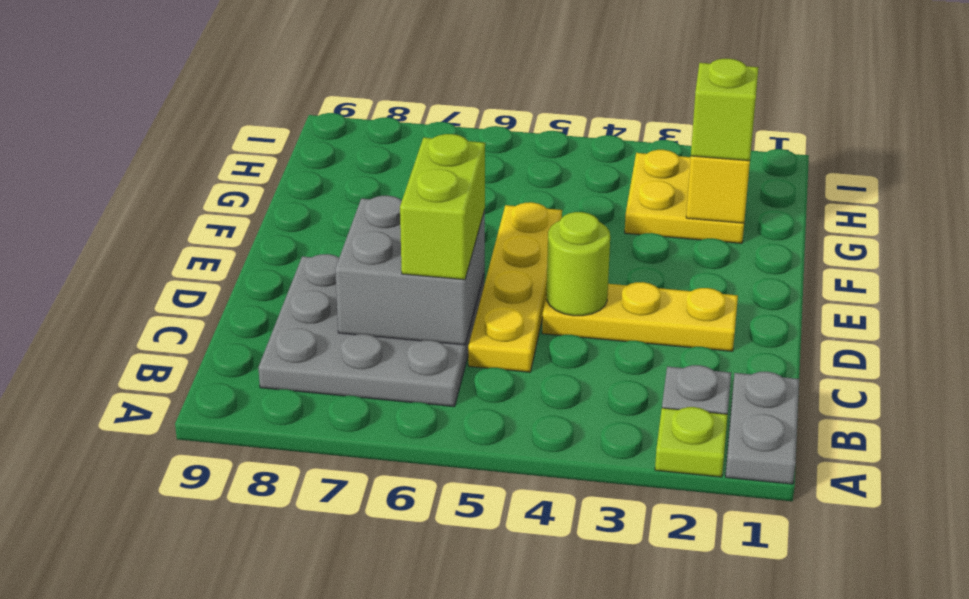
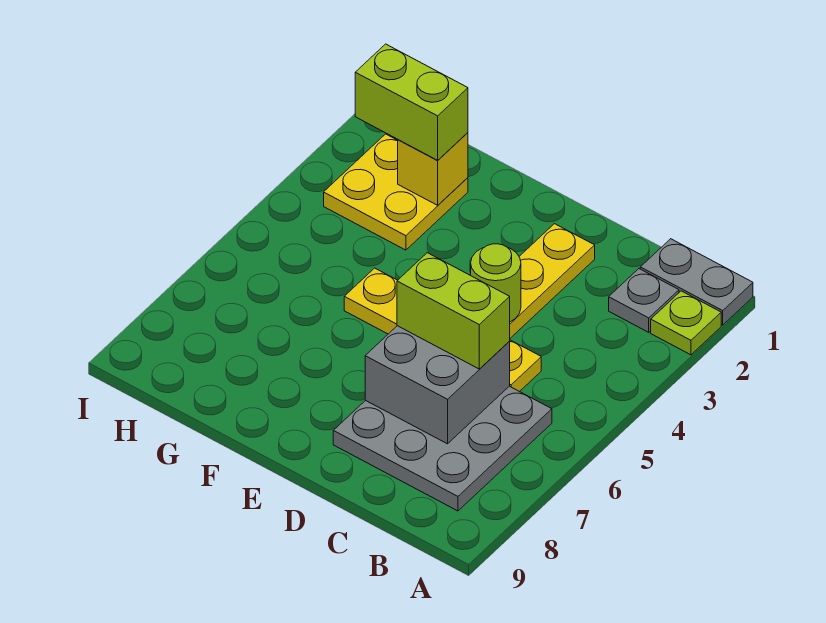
lime 1x1 brick [691,59,759,161] -> lime 1x2 brick [355,44,468,160]

